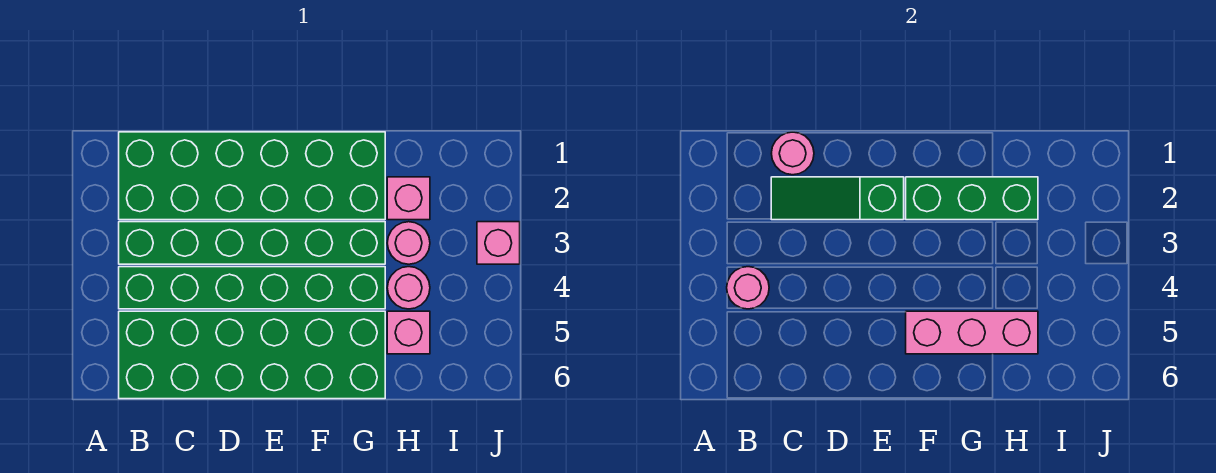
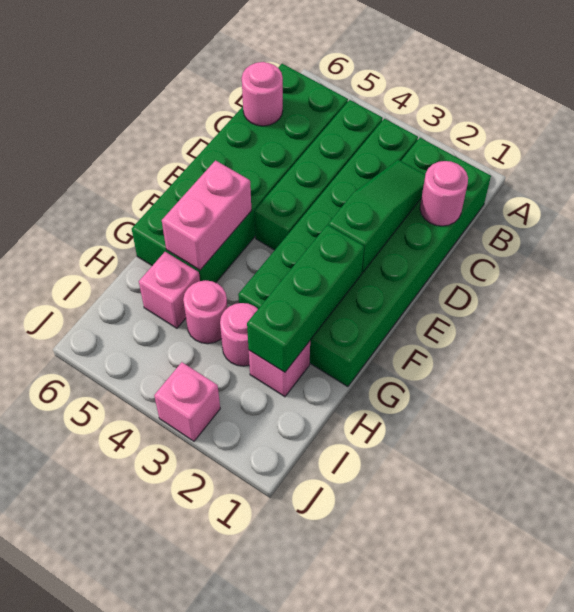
green 1x6 brick [119,267,385,309] -> green 1x4 brick [254,100,383,250]
pink 1x1 round brick [727,267,769,309] -> pink 1x1 round brick moved to [242,62,283,126]
pink 1x3 brick [906,311,1038,354] -> pink 1x2 brick [162,160,252,270]

